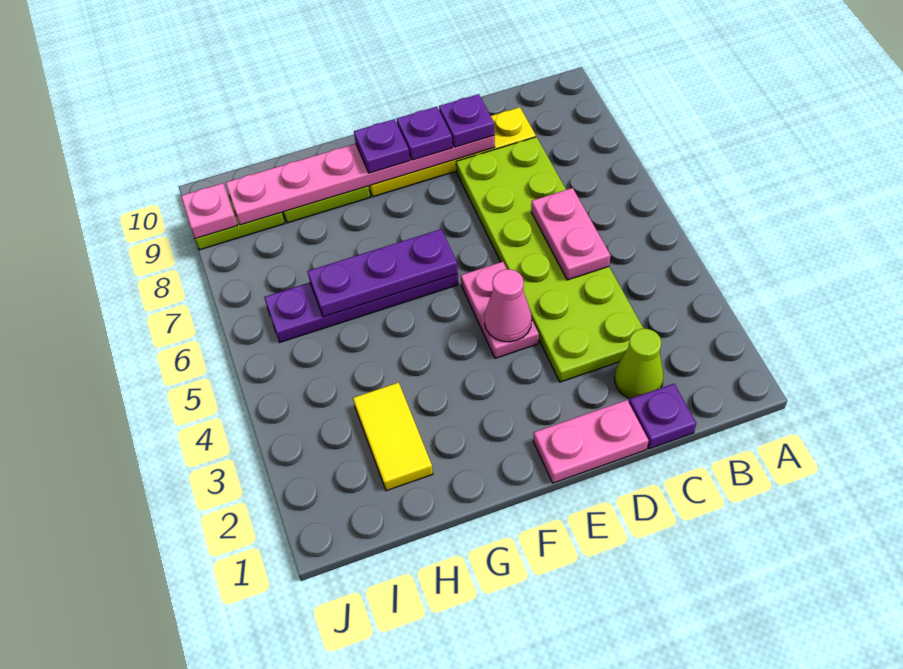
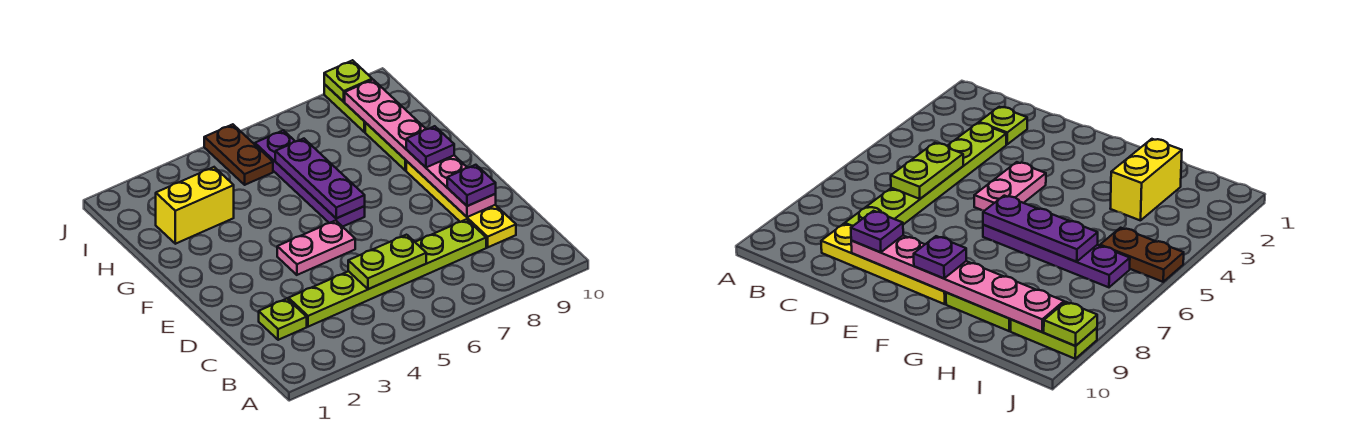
purple 1x1 plate [629,384,696,449] -> none
lime 1x1 cone [615,329,664,399] -> lime 1x1 plate [259,299,307,340]
lime 2x6 plate [456,137,644,382] -> lime 1x6 plate [288,219,486,327]
pink 1x2 plate [531,188,610,280] -> lime 1x2 plate [348,235,426,289]
pink 1x2 plate [533,400,649,483] -> none
pink 1x1 cone [484,269,532,342] -> none
purple 1x1 plate [397,107,452,160] -> none
yellow 1x2 tile [353,382,433,491] -> yellow 1x2 brick [156,167,234,244]
none -> brown 1x2 plate [204,124,273,185]
pink 1x1 plate [181,183,237,239] -> lime 1x1 plate [324,60,372,102]

